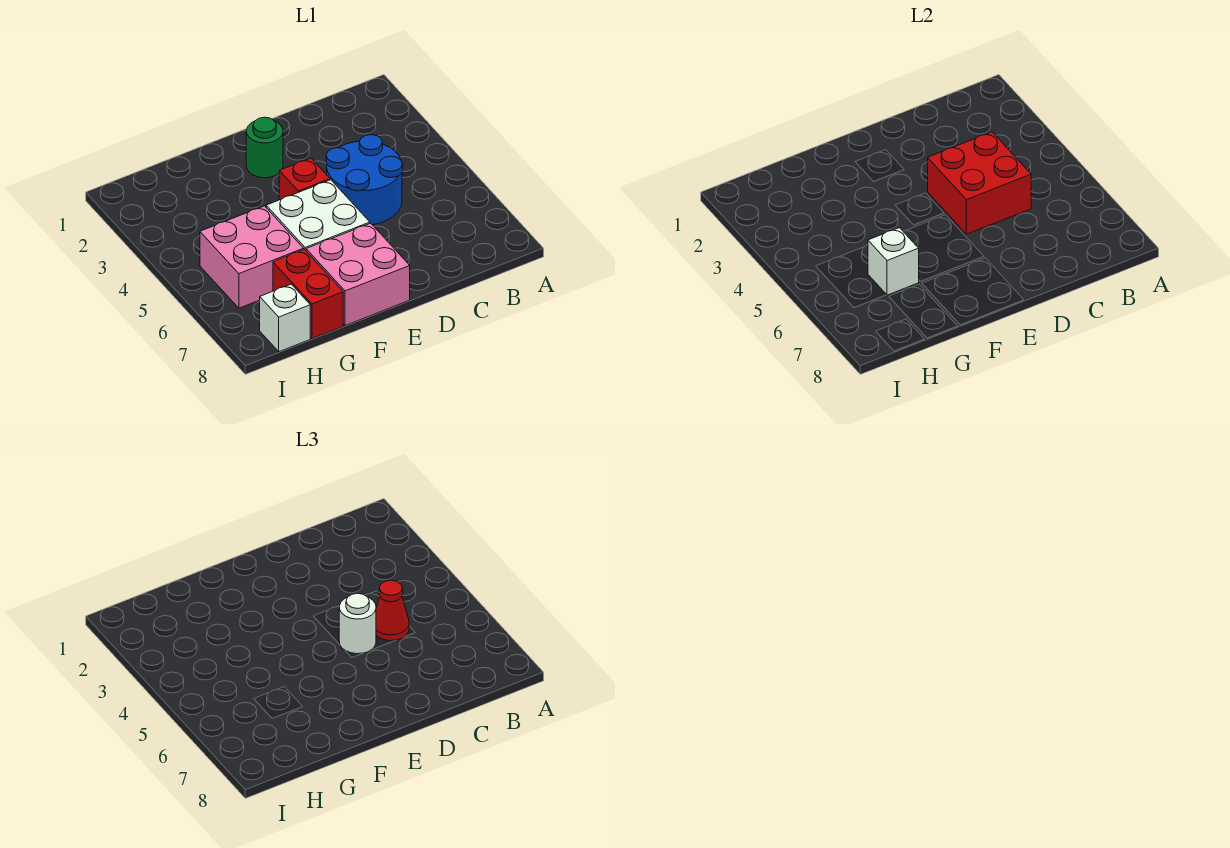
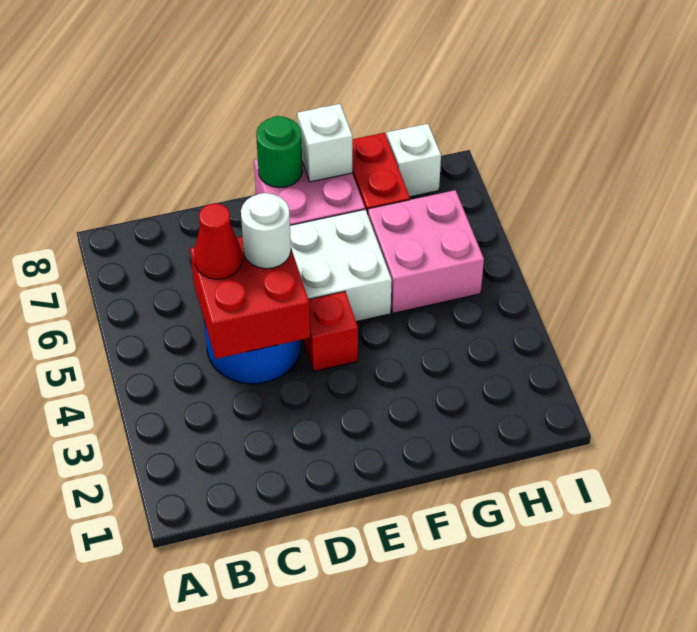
green 1x1 round brick [246,117,283,178] -> green 1x1 round brick moved to [256,116,302,188]
white 1x1 brick [868,228,919,295] -> white 1x1 brick moved to [297,104,352,182]

